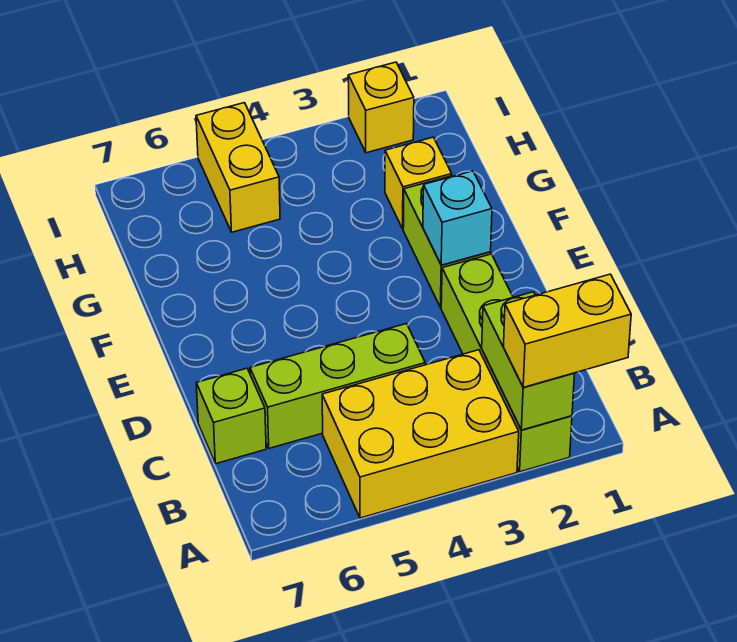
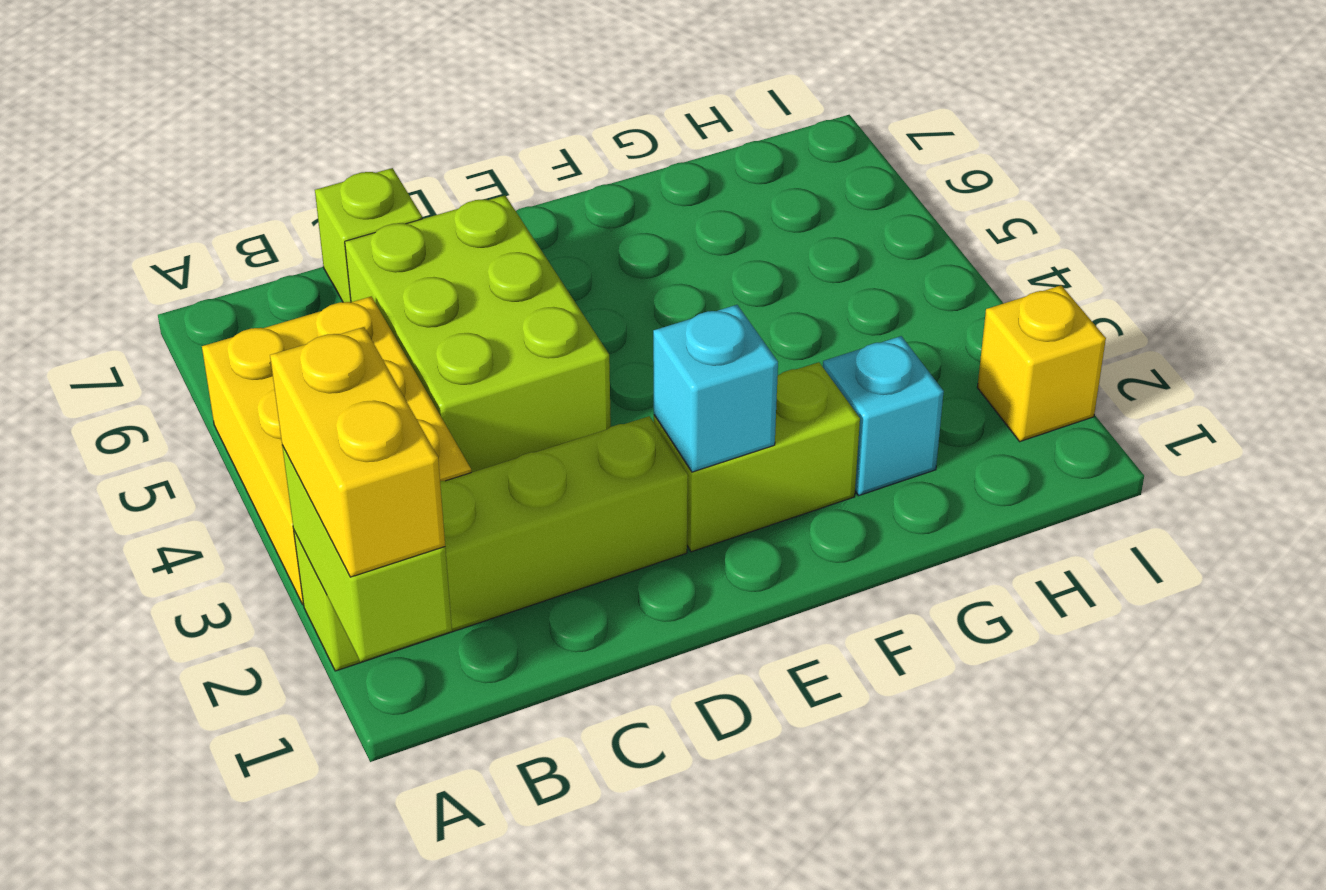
lime 1x2 brick [482,292,575,430] -> lime 1x2 brick turned to [282,445,452,661]
lime 1x3 brick [250,324,425,448] -> lime 2x3 brick [345,195,611,473]
yellow 1x1 brick [385,137,452,229] -> cyan 1x1 brick [823,336,944,495]
yellow 1x2 brick [196,103,280,232] -> none

